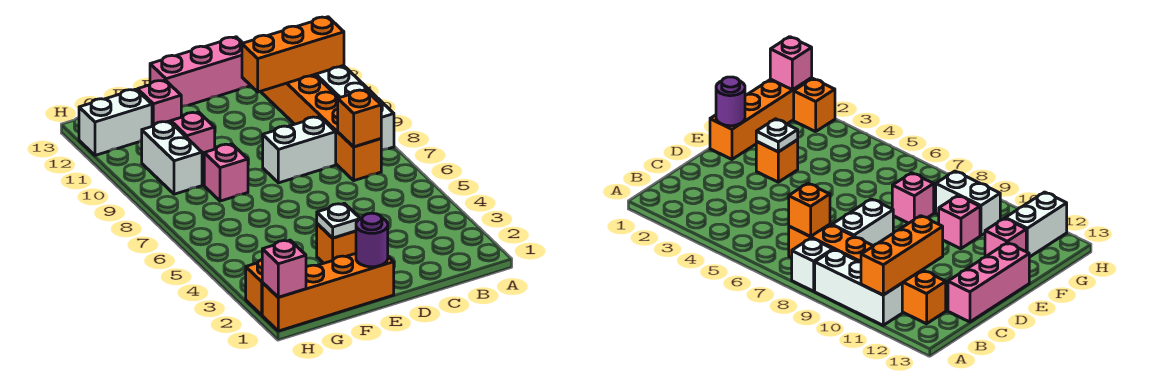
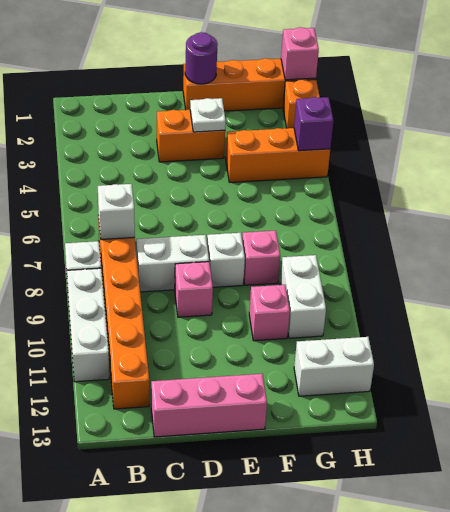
orange 1x3 brick [242,17,344,92] -> orange 1x3 brick moved to [226,128,330,182]
orange 1x1 brick [338,90,381,147] -> white 1x1 brick [98,184,135,239]
orange 1x1 brick [317,224,356,263] -> orange 1x2 brick [157,110,225,162]
none -> white 1x1 brick [207,233,245,287]
pink 1x1 brick [138,80,181,126] -> pink 1x1 brick moved to [175,262,213,317]
none -> purple 1x1 brick [294,97,333,151]

